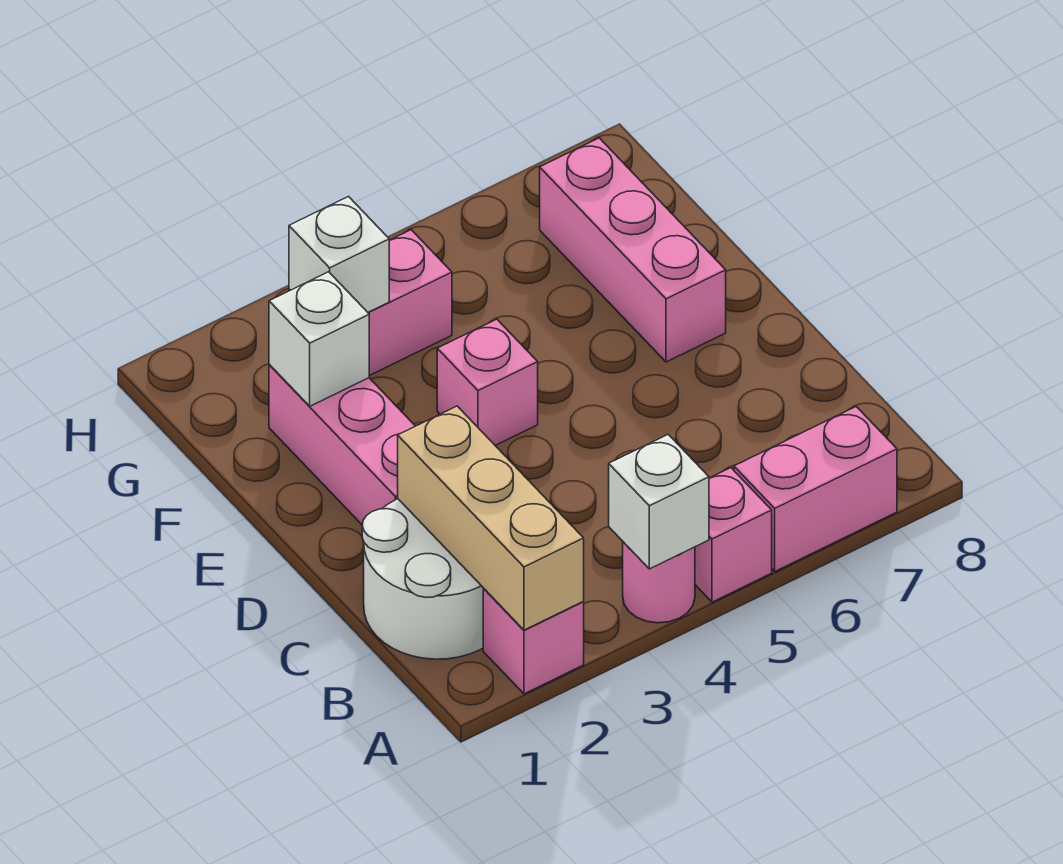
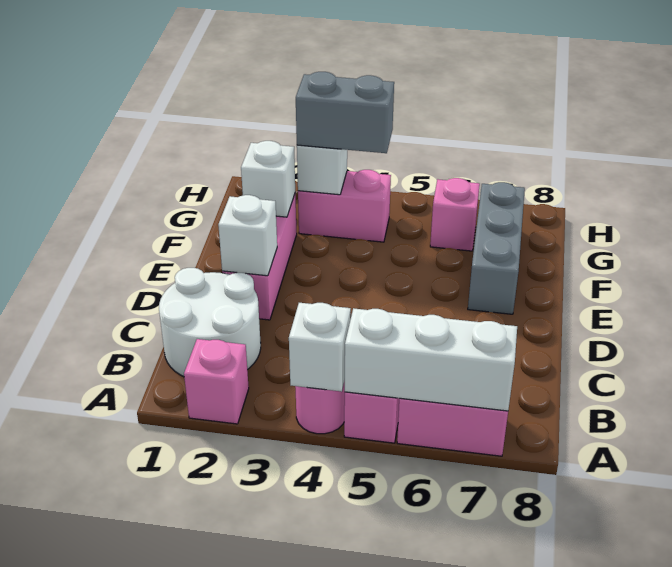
tan 1x3 brick [398,406,584,630] -> none
none -> white 1x3 brick [345,308,517,411]
none -> white 1x1 brick [218,195,277,276]
pink 1x1 brick [437,319,538,445] -> pink 1x1 brick moved to [430,178,480,251]
pink 1x3 brick [540,138,726,362] -> grey 1x3 brick [468,182,525,314]
none -> grey 1x2 brick [296,72,394,153]

